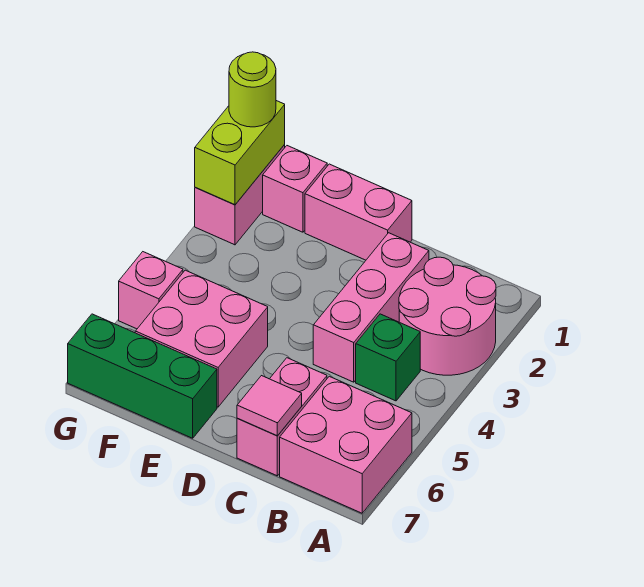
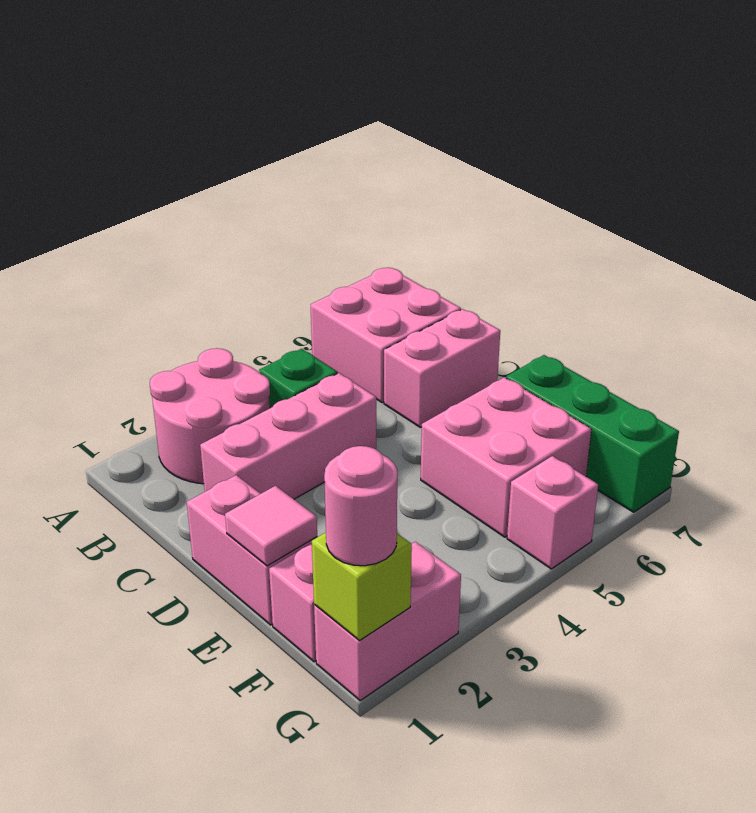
pink 1x1 tile [237,376,302,436] -> pink 1x1 tile moved to [225,486,317,566]
lime 1x2 brick [195,101,285,205] -> lime 1x1 brick [312,533,412,641]
lime 1x1 round brick [229,52,276,127] -> pink 1x1 round brick [324,446,397,566]

